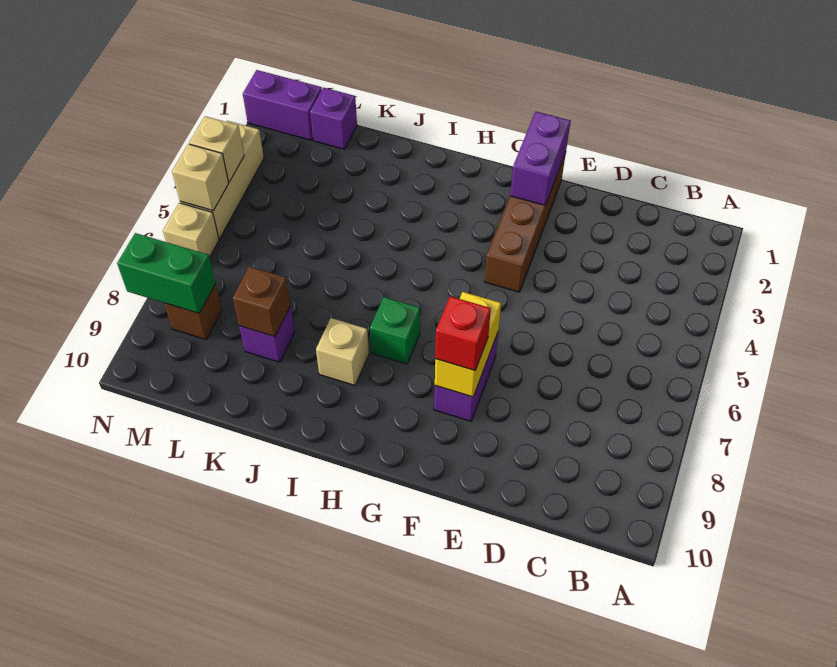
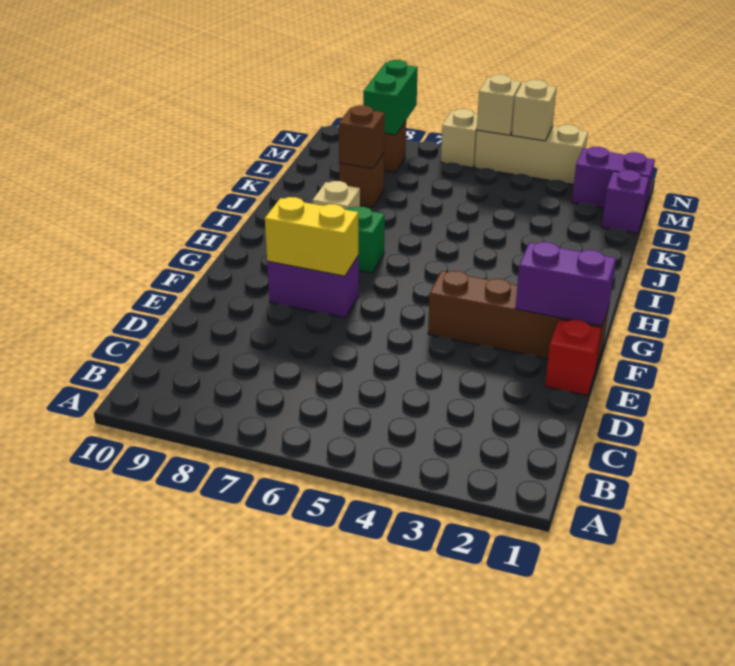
red 1x1 brick [435,296,491,371] -> red 1x1 brick moved to [545,319,602,395]
purple 1x1 brick [239,306,295,362] -> brown 1x1 brick [339,153,384,208]
purple 1x2 brick [243,70,322,140] -> purple 1x2 brick turned to [572,147,655,212]

